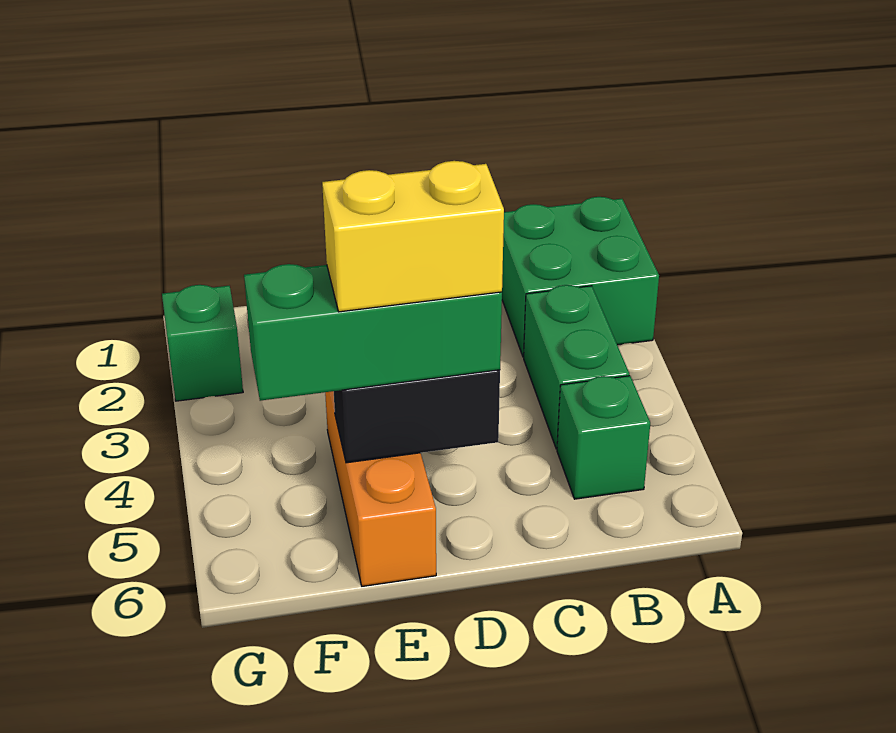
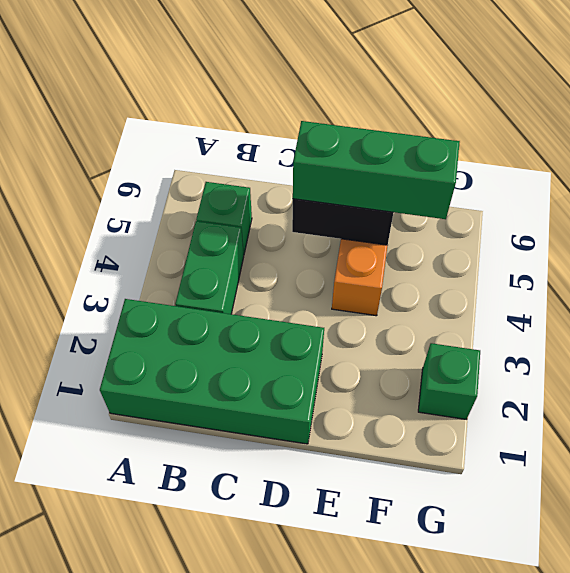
green 2x2 brick [502,197,659,357] -> green 2x4 brick [100,299,324,444]
yellow 1x2 brick [322,161,504,312] -> none

